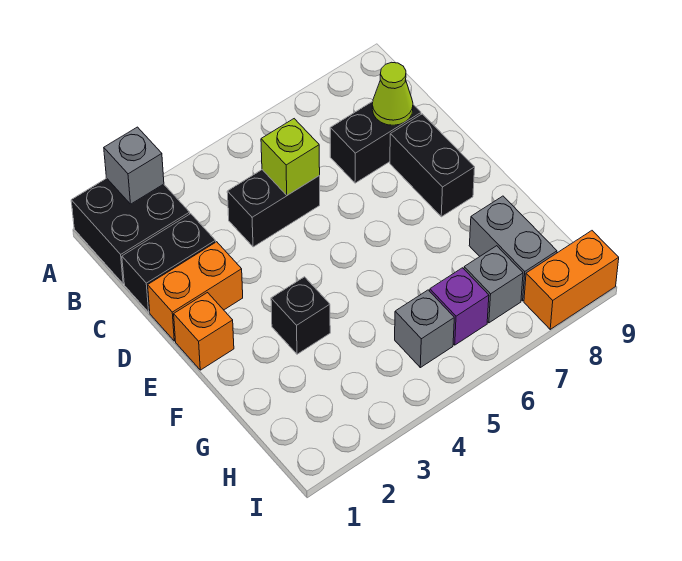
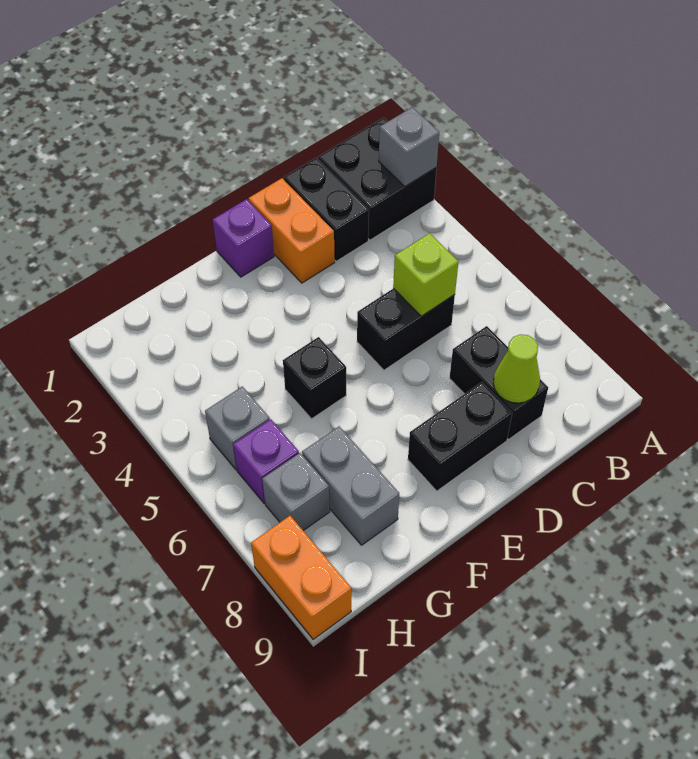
black 1x2 brick [227,170,320,247] -> black 1x2 brick turned to [357,288,455,370]
orange 1x1 brick [174,293,234,370] -> purple 1x1 brick [213,199,274,277]
black 1x1 brick [271,277,330,354] -> black 1x1 brick moved to [283,337,346,419]
grey 1x2 brick [469,196,557,301] -> grey 1x2 brick turned to [302,426,399,545]

